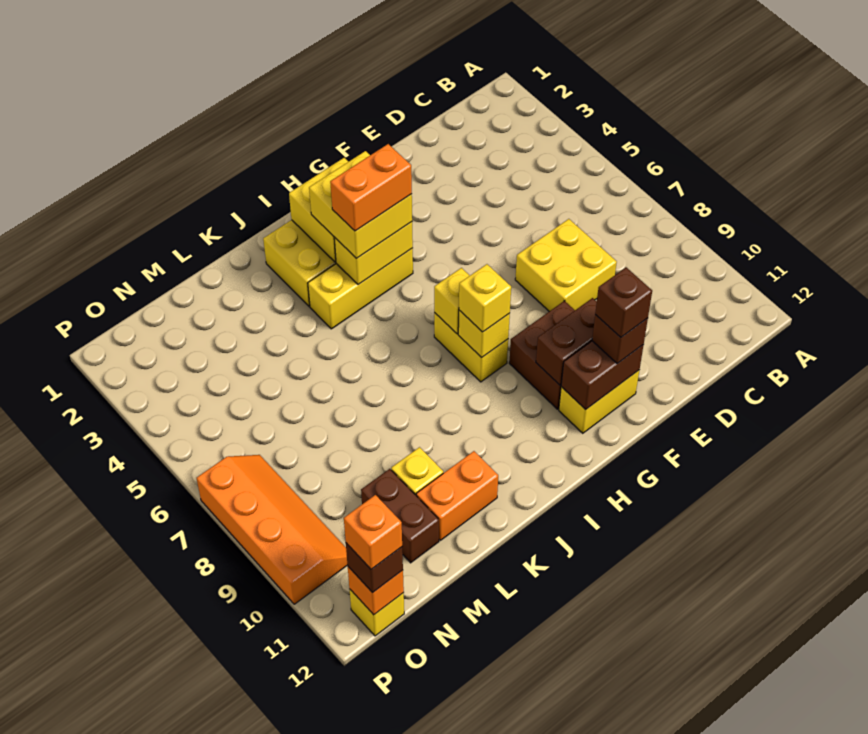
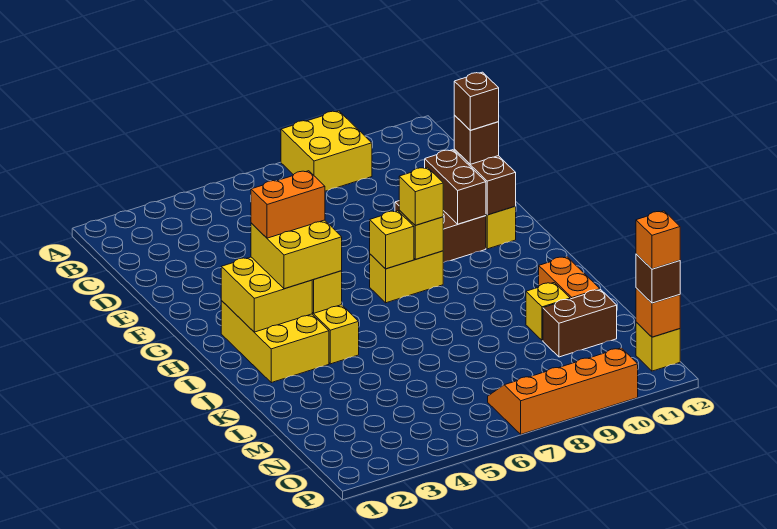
yellow 2x2 brick [515,219,617,311] -> yellow 2x2 brick moved to [281,111,372,191]
orange 1x2 brick [330,144,412,231] -> orange 1x2 brick turned to [251,171,325,238]

